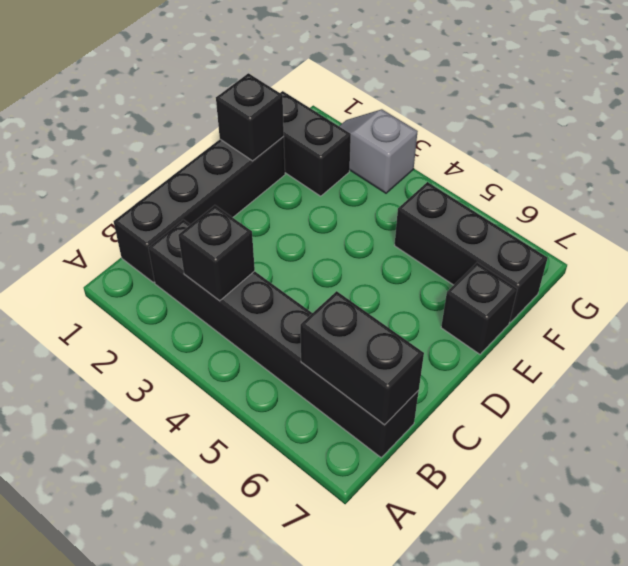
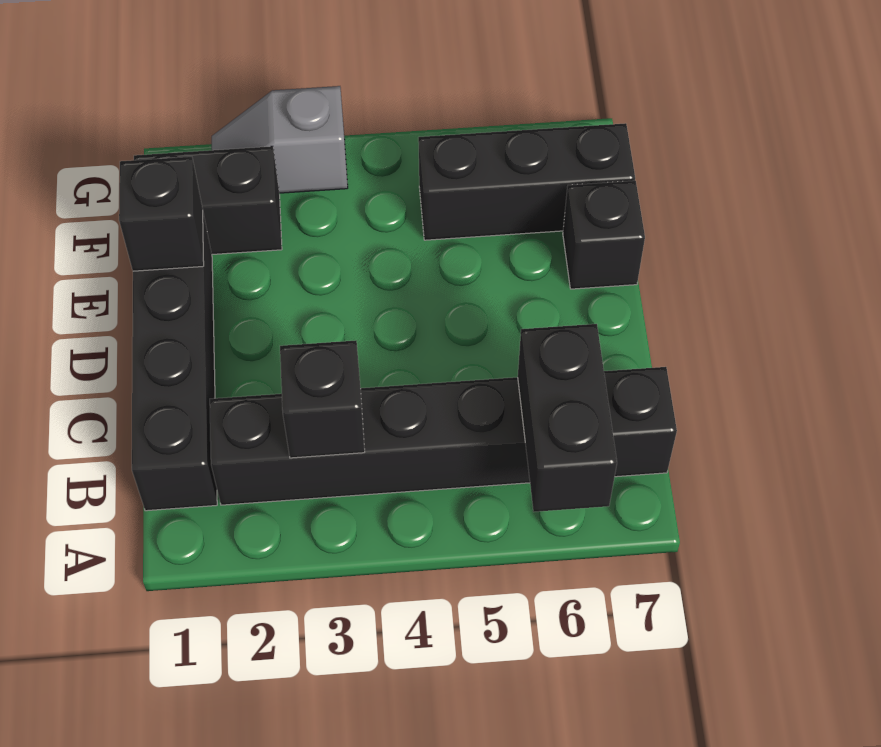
black 1x2 brick [300,291,424,425] -> black 1x2 brick turned to [518,324,617,512]

